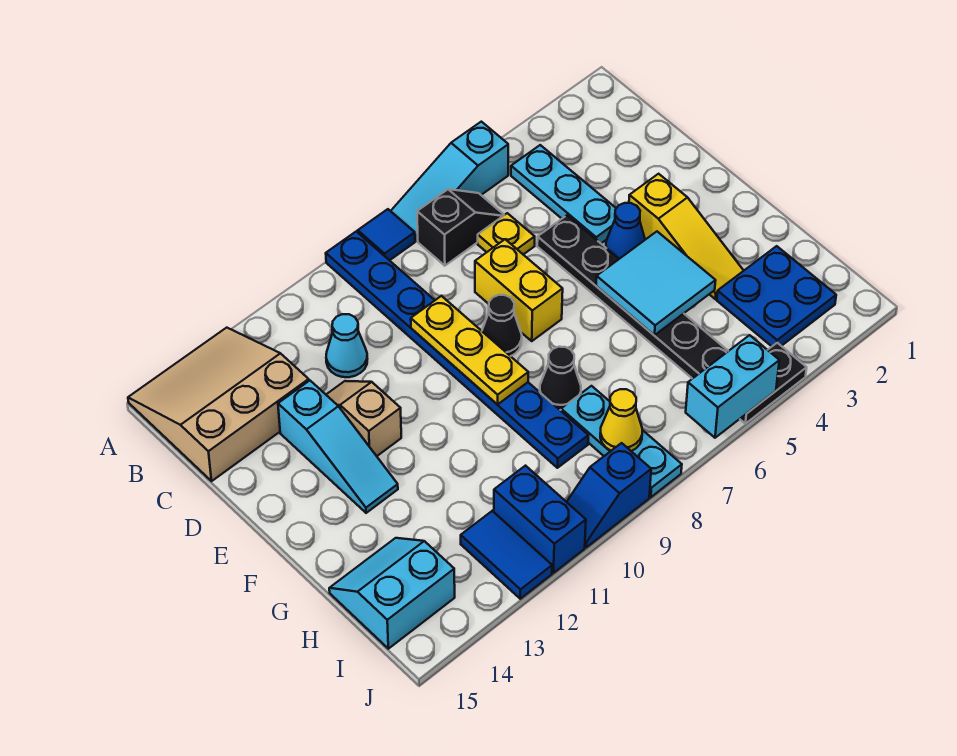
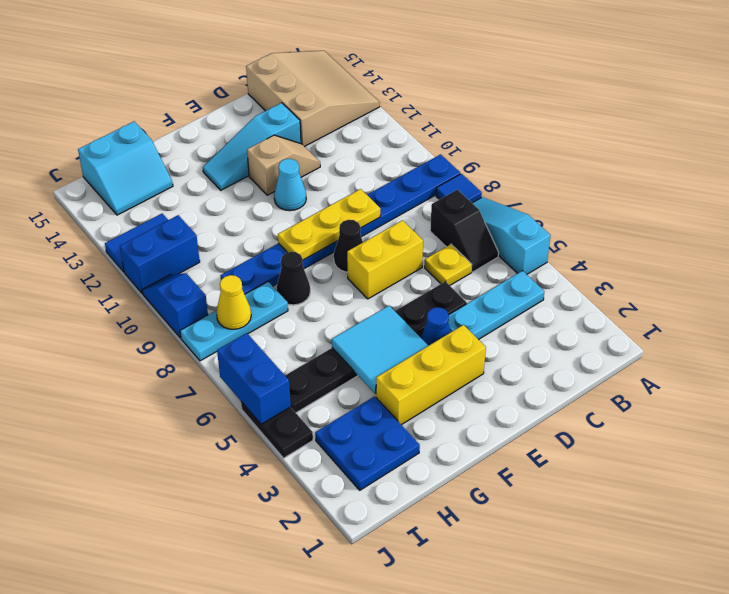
cyan 1x1 cone [326,314,367,377] -> cyan 1x1 cone moved to [274,159,306,211]
yellow 1x3 slope [629,174,744,299] -> yellow 1x3 brick [376,325,486,425]
cyan 2x2 slope [329,538,455,649] -> cyan 2x2 slope turned to [78,121,173,215]
cyan 1x2 brick [686,335,779,438] -> blue 1x2 brick [217,333,291,424]

